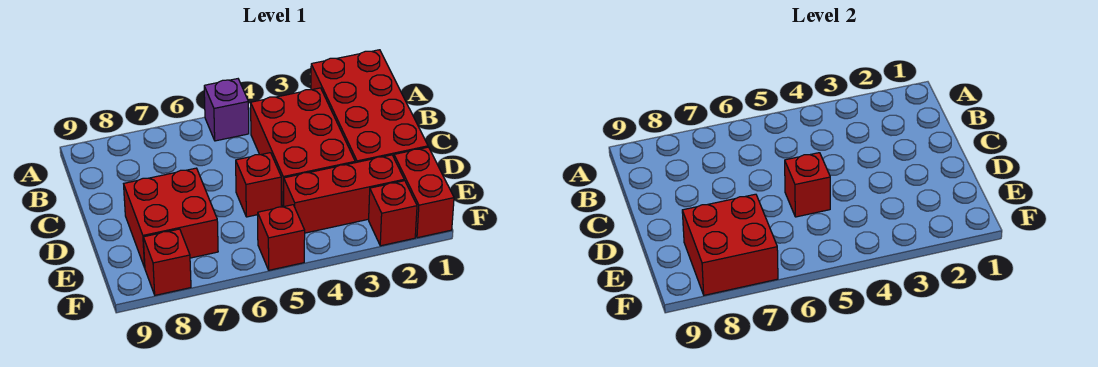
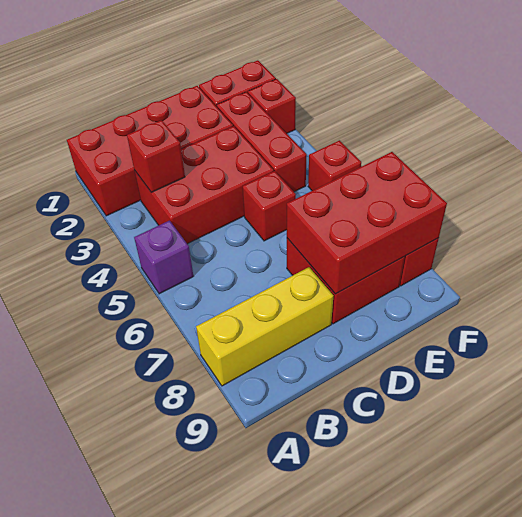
none -> yellow 1x3 brick [196,267,333,386]
red 1x1 brick [785,153,830,217] -> red 1x1 brick moved to [127,120,185,193]
red 2x2 brick [682,194,778,295] -> red 2x3 brick [287,152,447,294]

